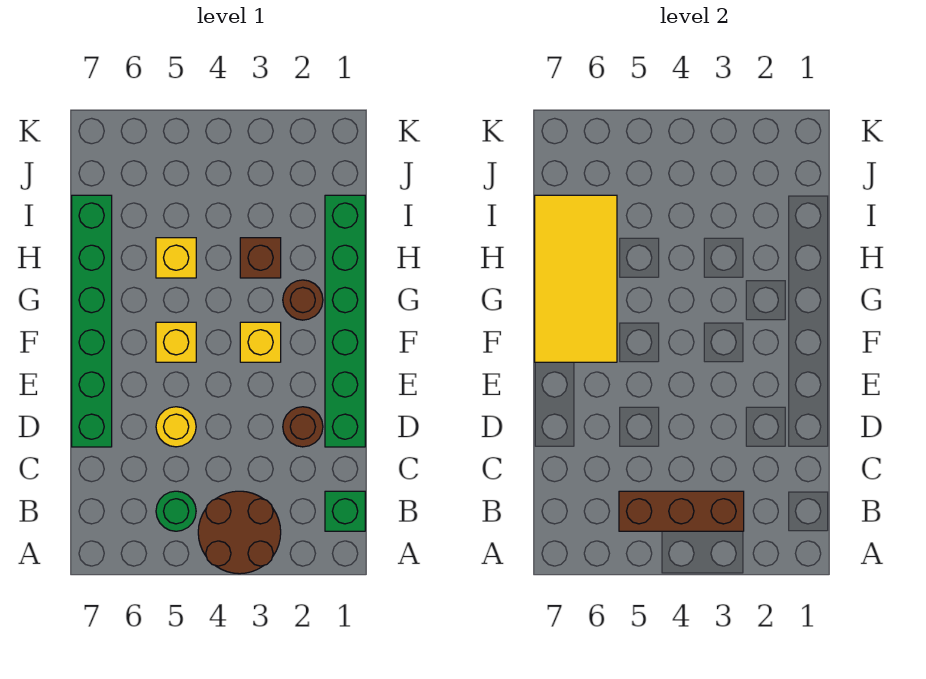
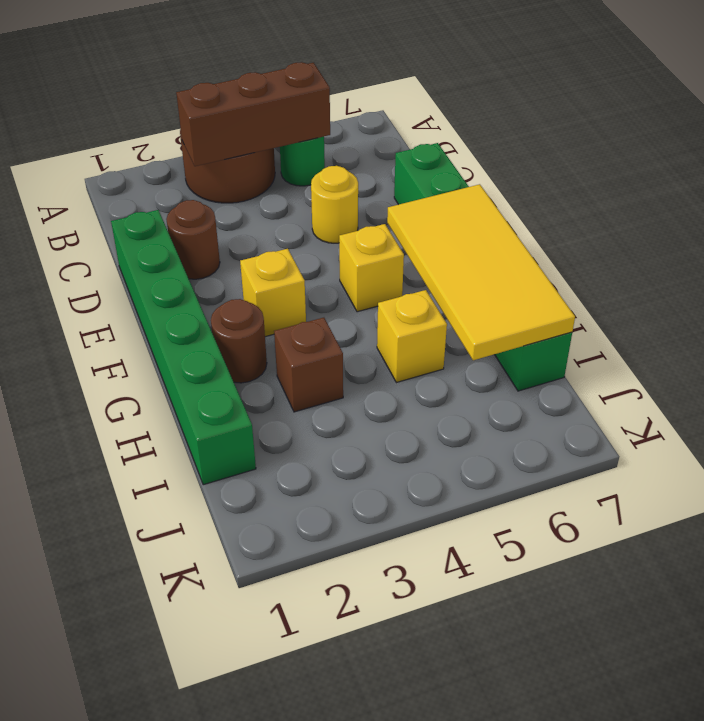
green 1x1 brick [325,491,365,531] -> none

